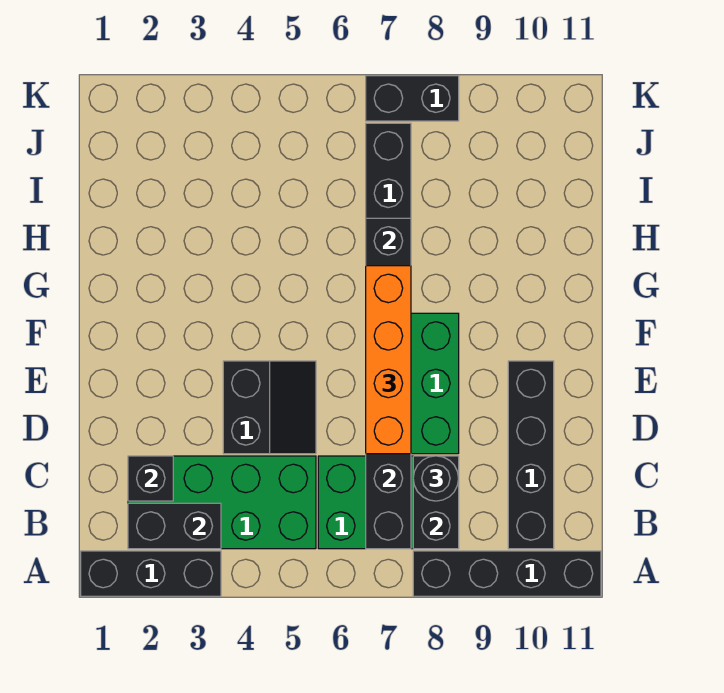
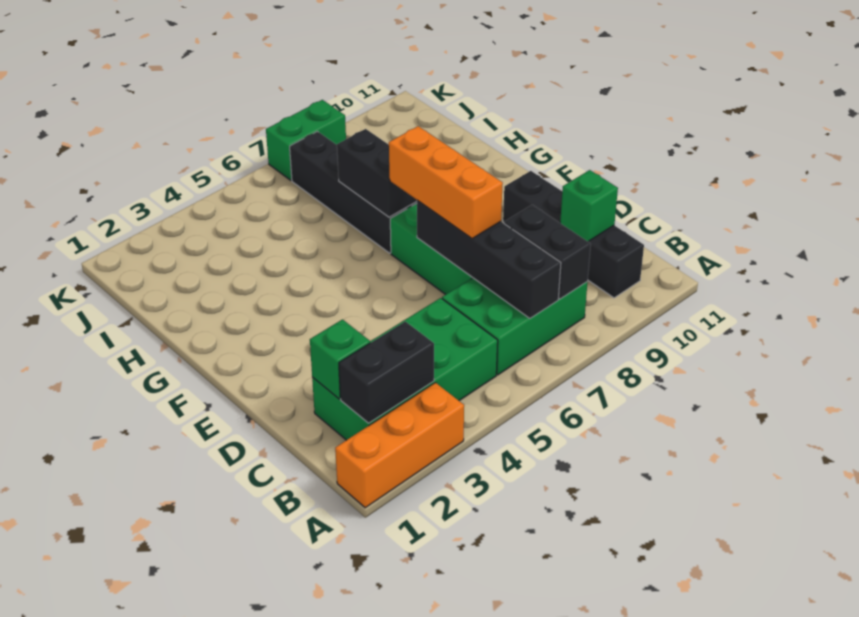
black 1x3 brick [81,551,221,596] -> orange 1x3 brick [335,383,464,508]
black 1x4 brick [413,551,601,596] -> none
black 1x1 brick [128,456,173,501] -> green 1x1 brick [310,320,370,399]
black 1x1 round brick [413,456,459,501] -> none
none -> green 1x1 brick [560,170,618,241]
black 2x2 slope [223,361,316,454] -> none
orange 1x4 brick [366,266,411,454] -> orange 1x3 brick [389,126,503,239]
black 1x2 brick [366,76,459,121] -> green 1x2 brick [266,100,346,180]

